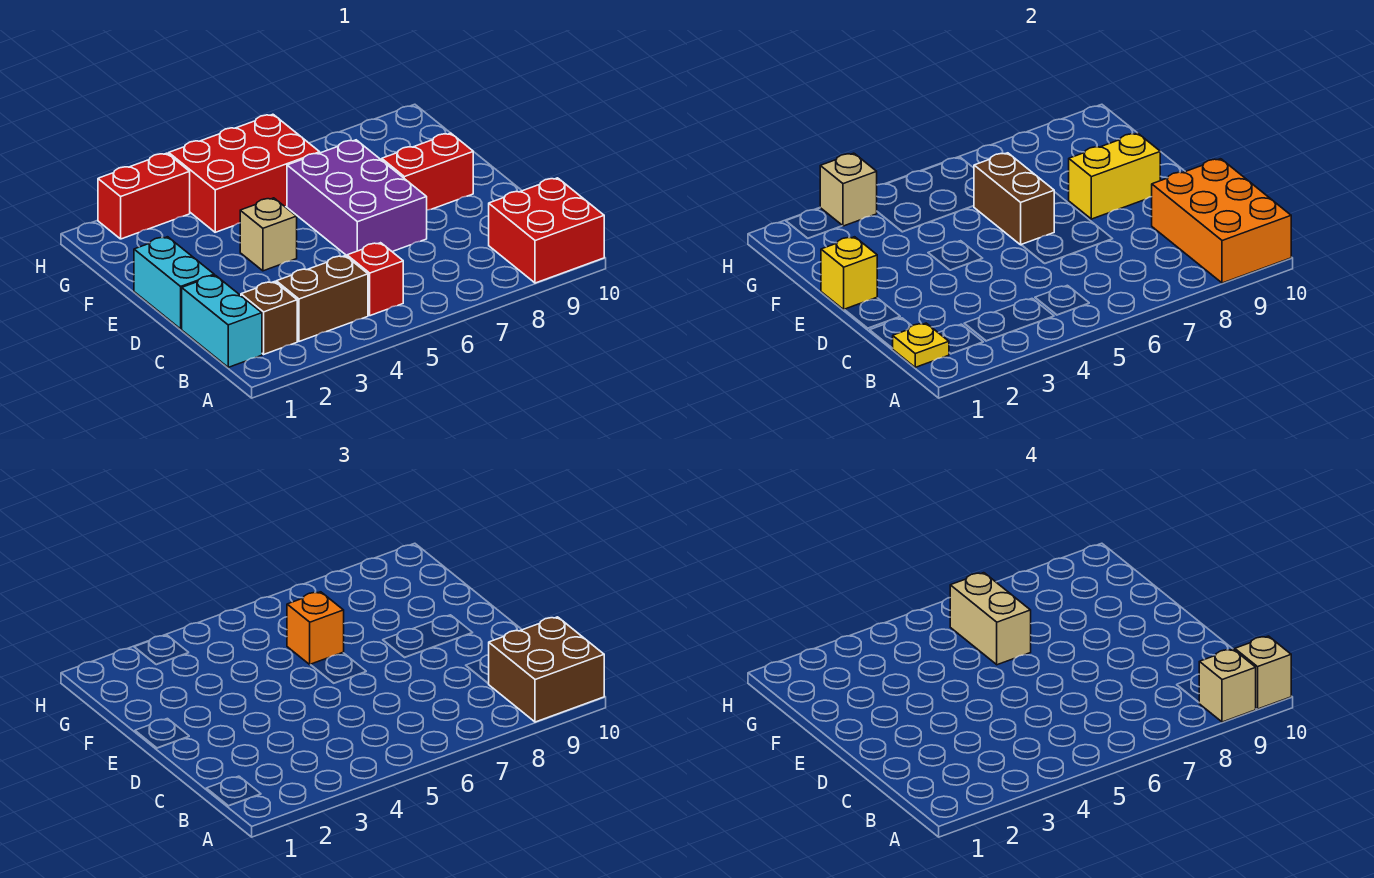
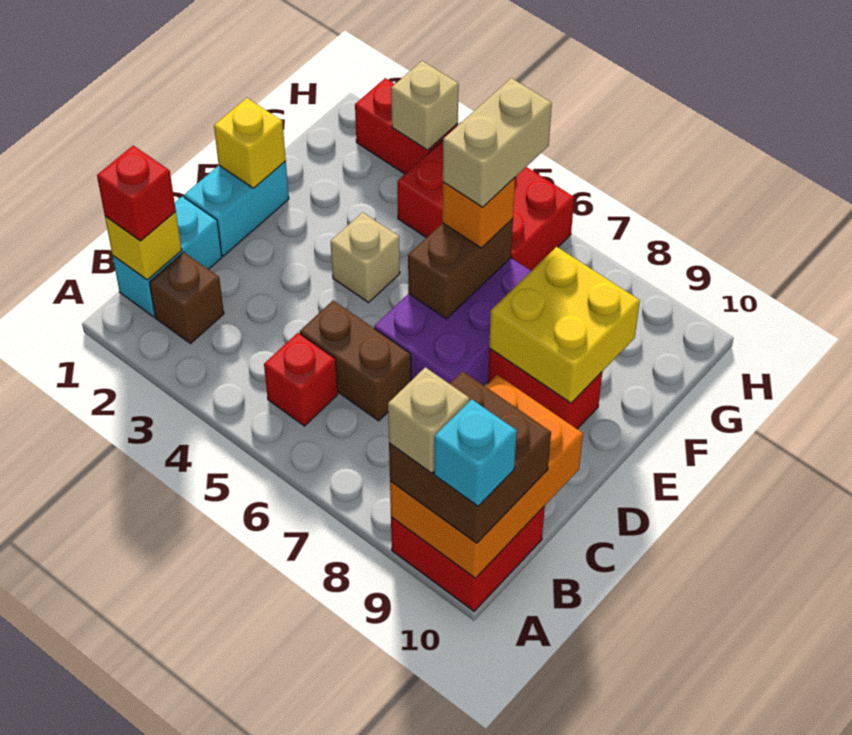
tan 1x1 brick [1235,636,1291,709] -> cyan 1x1 brick [434,399,517,506]
yellow 1x1 plate [892,323,949,367] -> yellow 1x1 brick [105,212,182,280]
none -> red 1x1 brick [97,146,176,241]
brown 1x2 brick [276,256,368,341] -> brown 1x2 brick moved to [300,300,411,421]
yellow 1x2 brick [1069,133,1160,219] -> yellow 2x2 brick [489,247,640,403]

